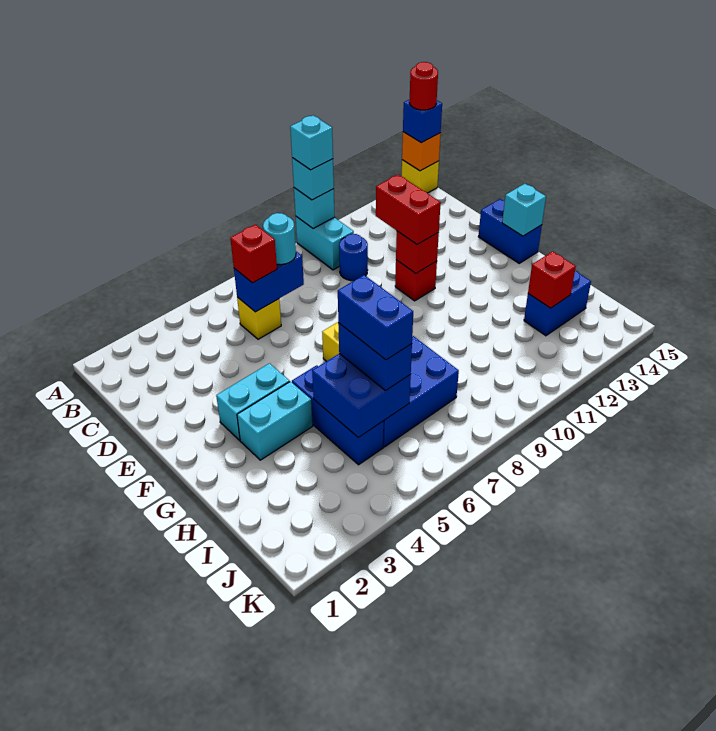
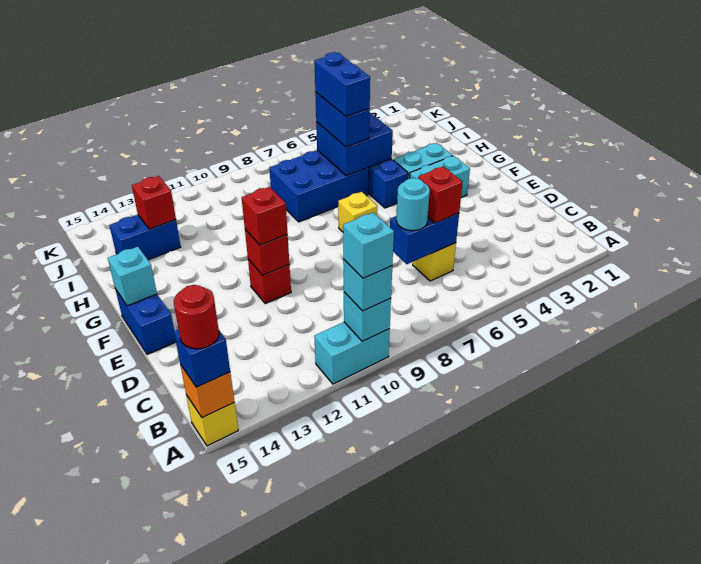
cyan 1x2 brick [296,217,354,270] -> cyan 1x2 brick turned to [314,322,390,384]
blue 1x1 round brick [339,234,368,281] -> none
red 1x2 brick [376,175,441,244] -> red 1x1 brick [242,187,288,245]

